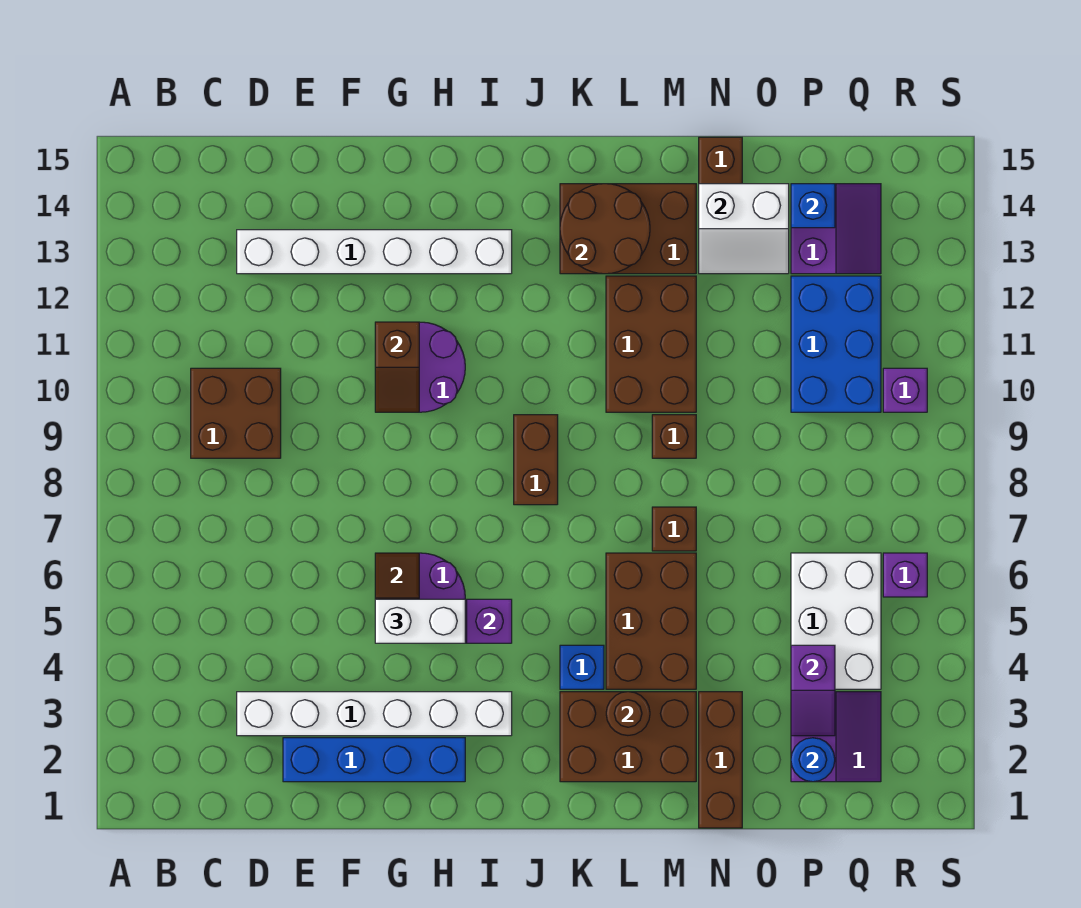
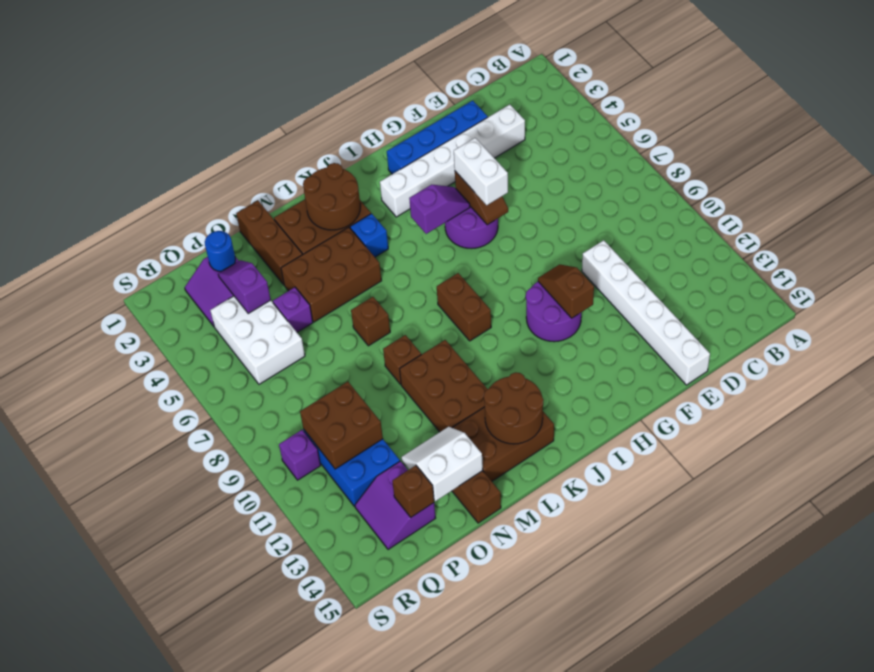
brown 2x2 brick [191,368,281,458] -> brown 2x2 brick moved to [300,382,383,469]
white 1x6 brick [237,230,512,274] -> white 1x6 brick turned to [582,240,710,385]
white 1x2 brick [375,599,465,643] -> white 1x2 brick turned to [454,138,508,205]
brown 1x1 round brick [606,692,650,735] -> brown 2x2 round brick [303,163,360,230]
brown 2x3 brick [606,553,696,689] -> brown 2x3 brick turned to [281,227,382,322]
blue 1x1 brick [791,184,835,228] -> brown 1x1 brick [392,465,434,517]
purple 1x1 brick [883,553,927,597] -> purple 1x1 brick moved to [273,287,313,332]

